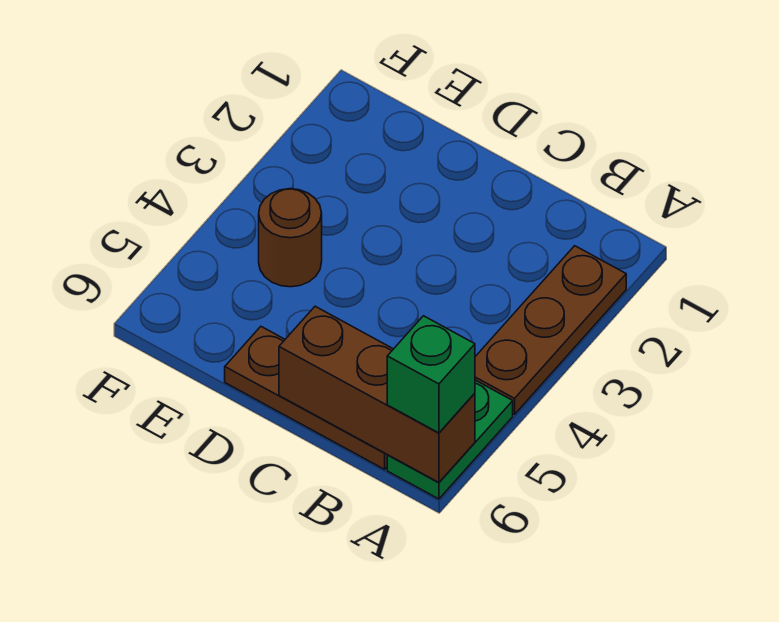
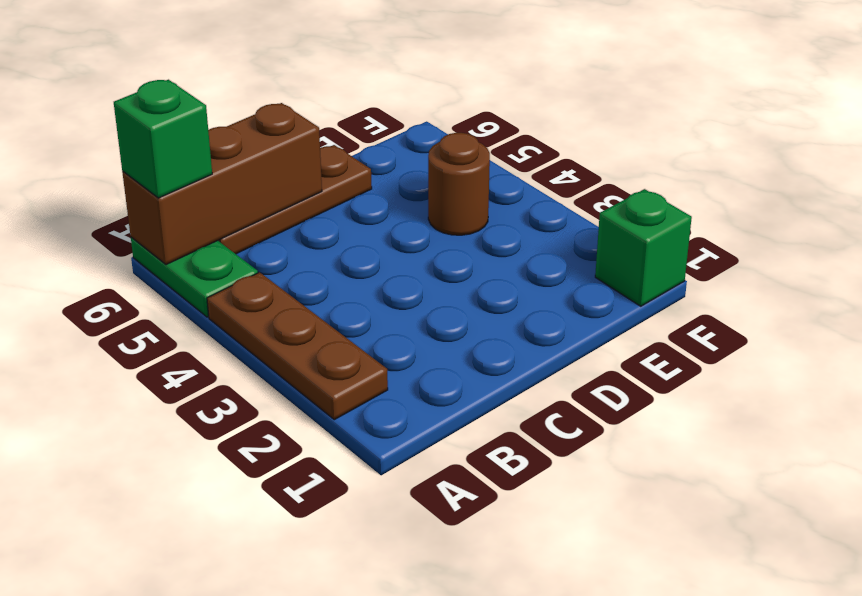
none -> green 1x1 brick [595,189,692,306]

